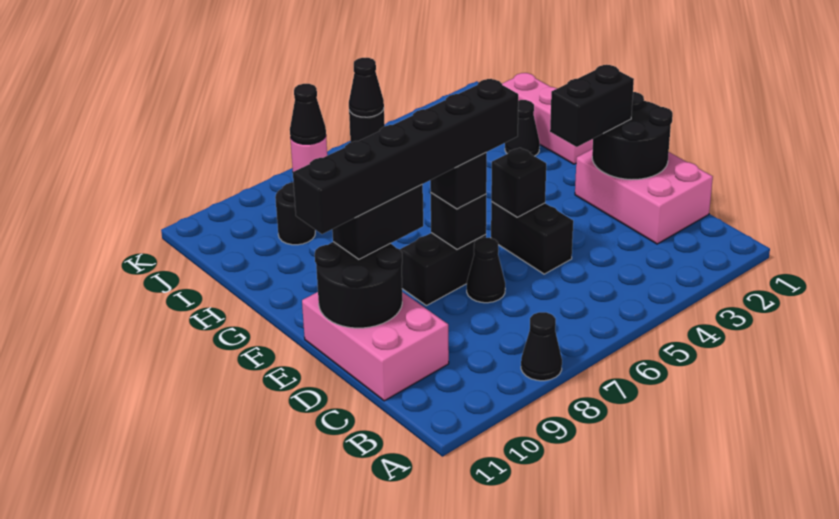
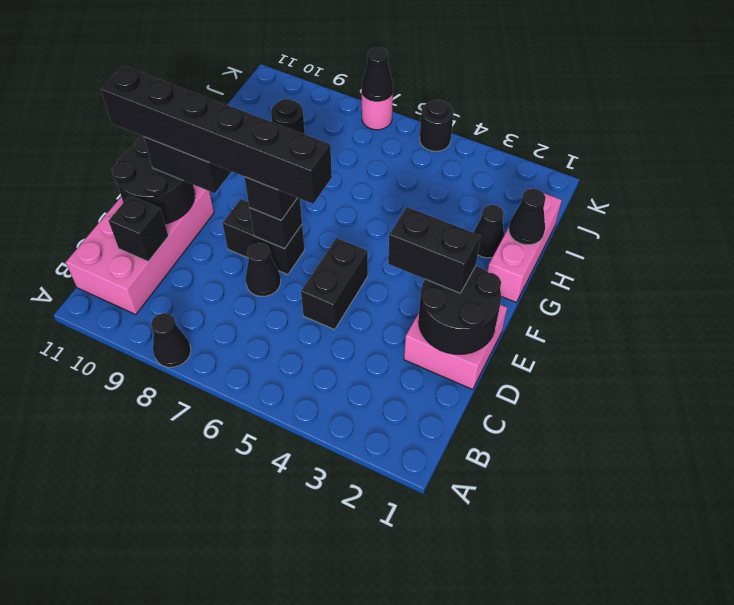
pink 2x3 brick [575,149,713,244] -> pink 2x2 brick [404,305,507,390]
pink 2x3 brick [302,292,449,401] -> pink 2x4 brick [66,185,214,315]
black 1x1 brick [491,148,546,217] -> black 1x1 brick moved to [109,195,168,261]
black 1x1 cone [349,58,384,117] -> black 1x1 cone moved to [509,188,546,245]

